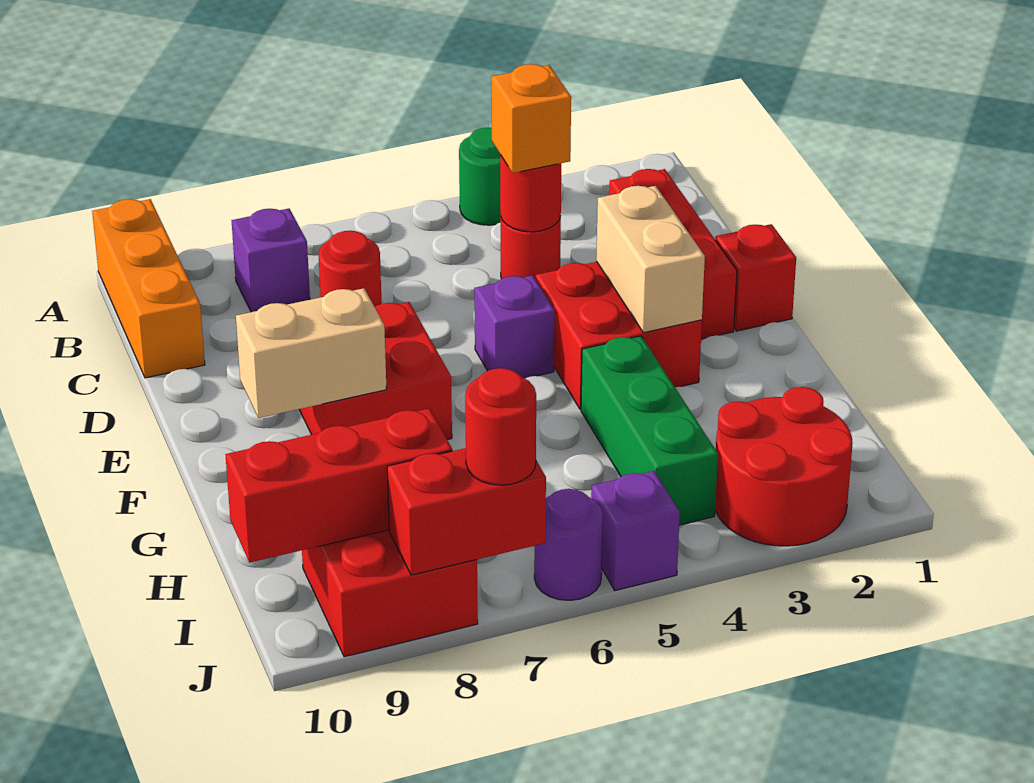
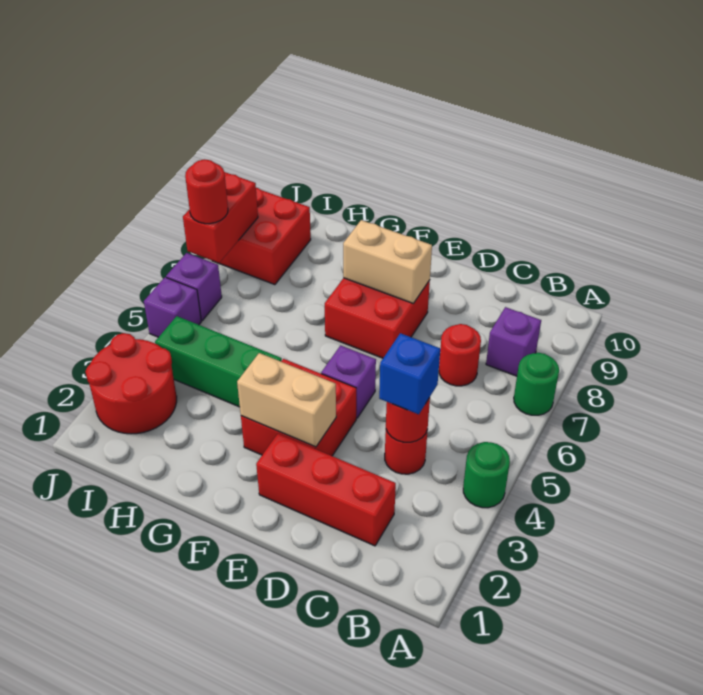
none -> green 1x1 round brick [514,353,559,415]
orange 1x3 brick [92,199,205,378] -> none
orange 1x1 brick [491,64,571,173] -> blue 1x1 brick [379,333,440,414]
red 1x1 brick [716,224,796,331] -> none
tan 1x2 brick [236,288,386,418] -> tan 1x2 brick turned to [343,220,432,303]
red 1x3 brick [225,408,452,563] -> none
purple 1x1 round brick [534,489,603,600] -> purple 1x1 brick [166,253,222,321]

